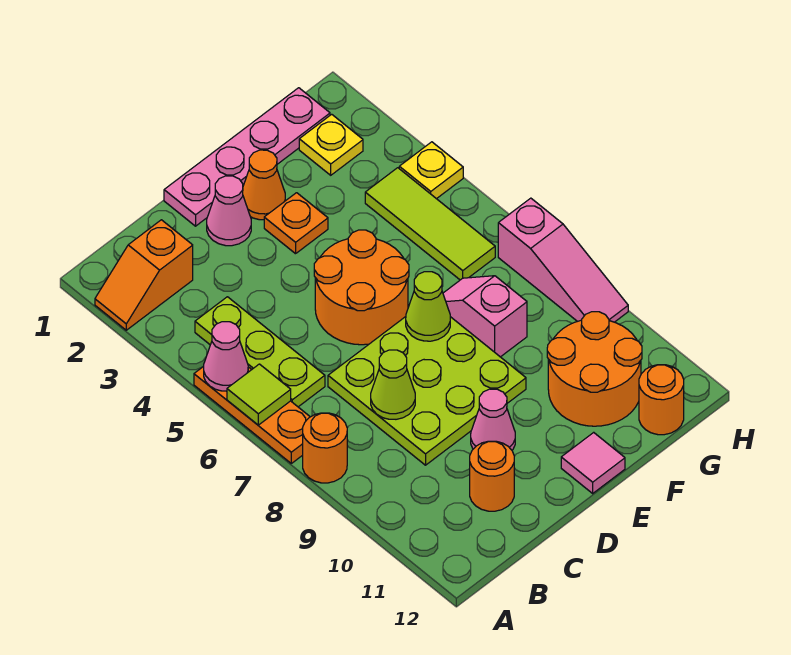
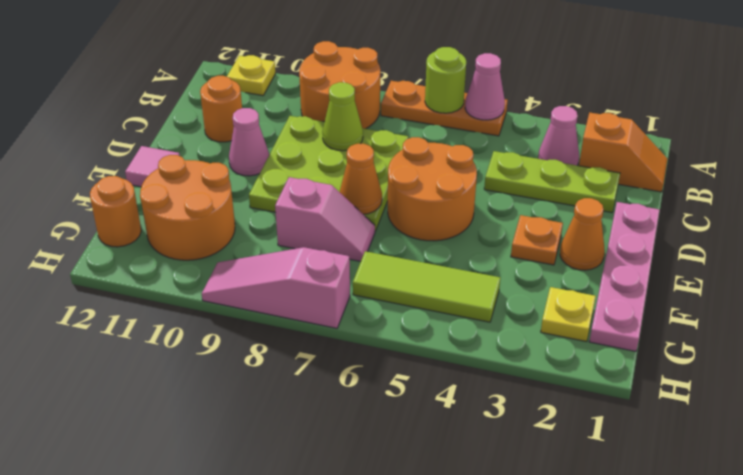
orange 1x2 slope [95,220,193,330] -> orange 1x2 slope turned to [579,112,667,192]
lime 1x1 tile [227,364,291,425] -> lime 1x1 round brick [425,47,466,113]
orange 1x1 round brick [303,413,347,483] -> orange 2x2 round brick [299,41,380,129]
lime 1x3 plate [195,297,325,407] -> lime 1x3 plate moved to [484,151,620,213]
pink 1x1 cone [207,176,251,246] -> pink 1x1 cone moved to [538,106,579,165]
lime 1x1 cone [406,272,450,341] -> orange 1x1 cone [340,144,382,214]
yellow 1x1 plate [399,142,463,199] -> yellow 1x1 plate moved to [227,55,275,96]

